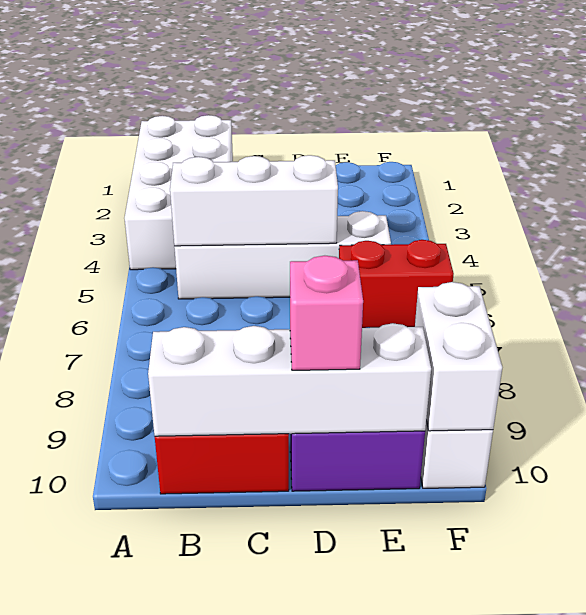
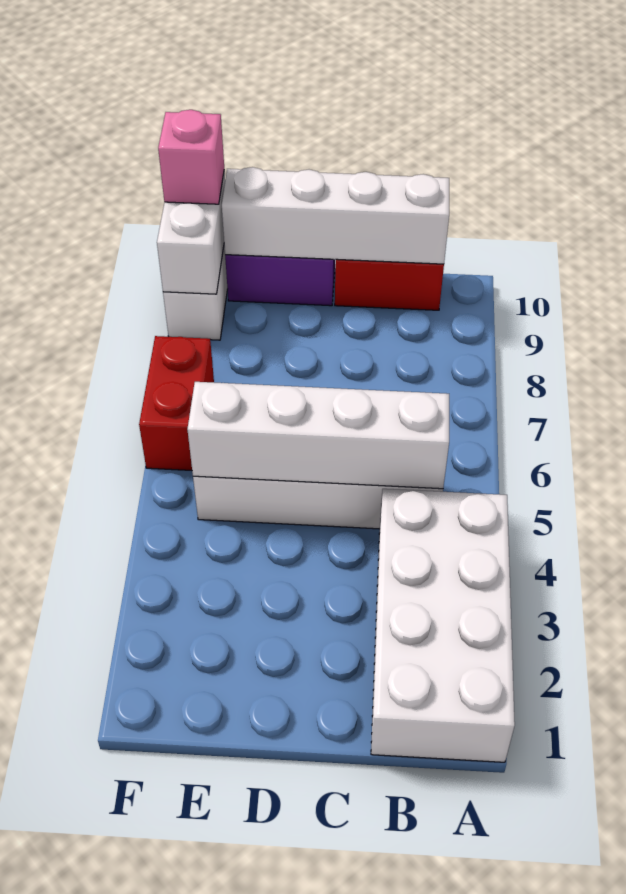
white 1x3 brick [170,155,338,246] -> white 1x4 brick [187,382,449,489]
pink 1x1 brick [290,256,363,370] -> pink 1x1 brick moved to [158,110,224,204]
red 1x2 brick [339,240,454,328] -> red 1x2 brick turned to [139,336,214,470]

